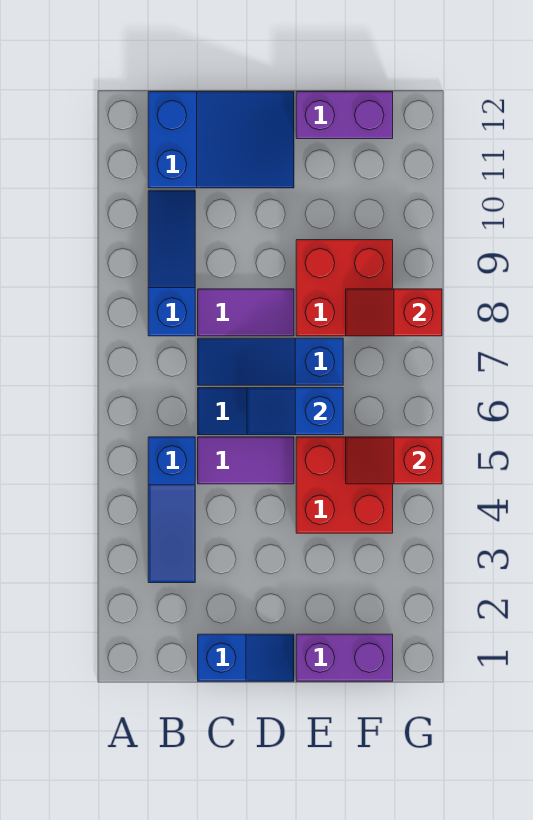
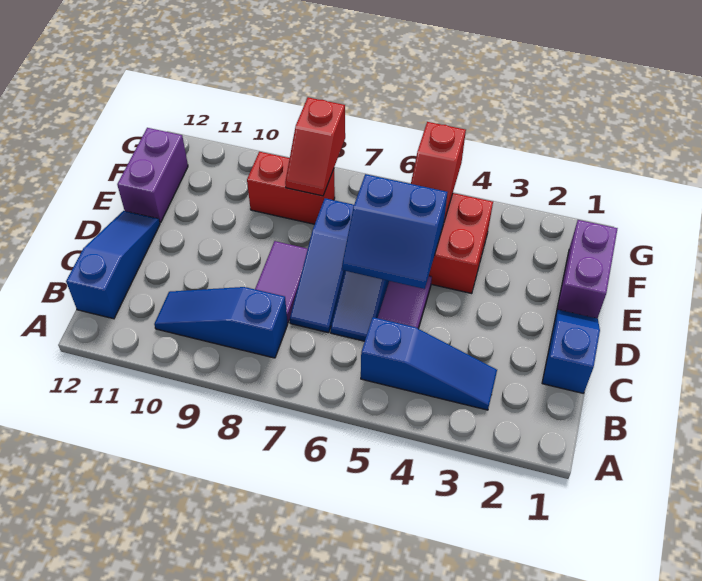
blue 2x3 slope [148,92,294,188] -> blue 1x3 slope [66,211,160,319]
blue 1x2 slope [247,388,343,435] -> blue 2x2 slope [342,174,447,289]
red 2x2 brick [296,240,393,336] -> red 1x2 brick [247,152,335,224]

